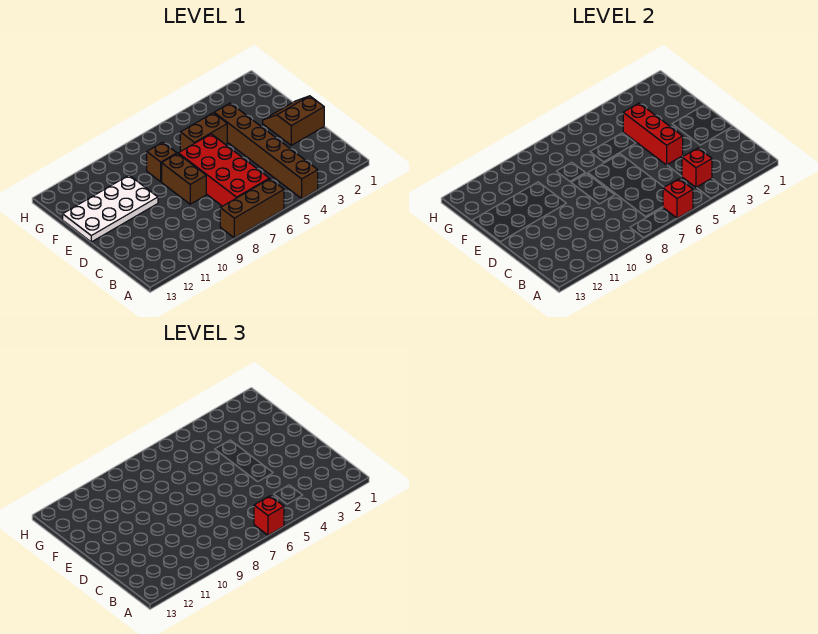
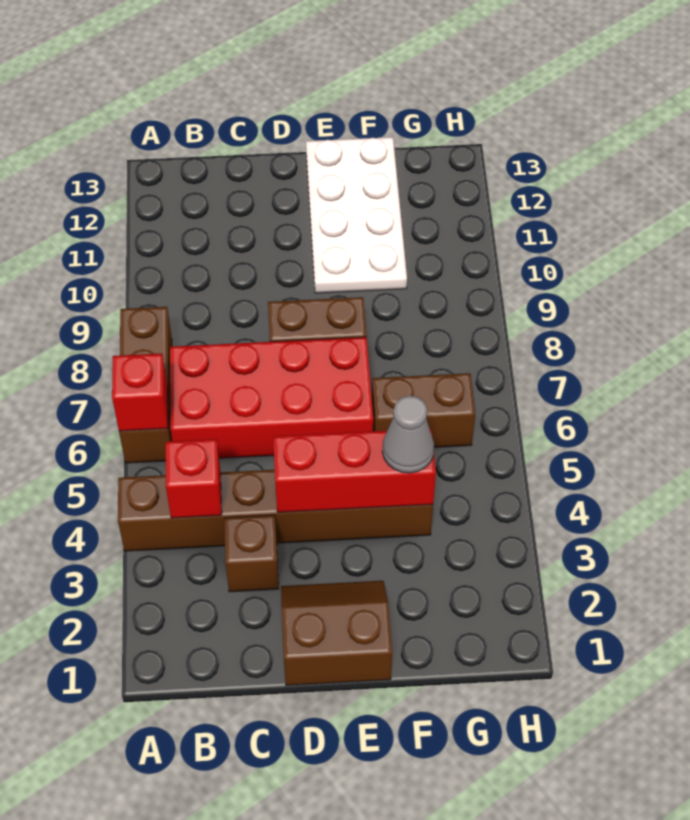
red 1x1 brick [254,496,284,535] -> none
brown 2x2 slope [263,96,324,145] -> brown 2x2 slope turned to [281,581,392,686]
none -> grey 1x1 cone [382,396,434,473]
brown 1x2 brick [180,113,227,152] -> brown 1x2 brick turned to [372,373,475,447]
brown 1x1 brick [147,142,177,182] -> brown 1x1 brick moved to [224,515,279,592]

